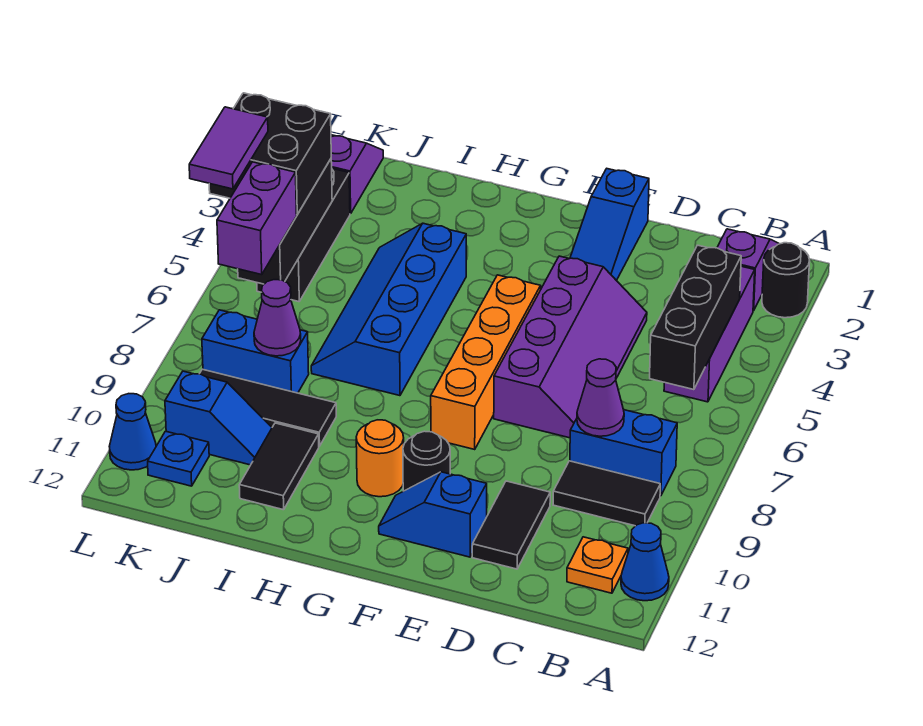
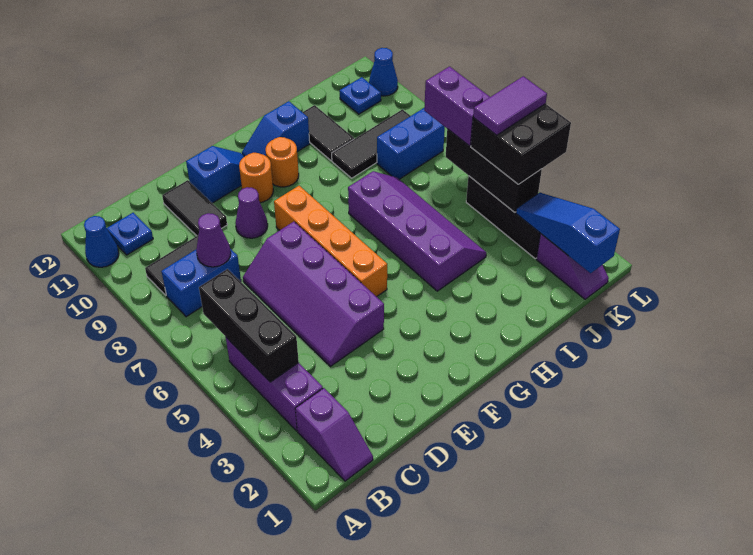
black 1x1 round brick [762,243,810,318] -> none
orange 1x1 plate [567,537,628,593] -> blue 1x1 plate [107,213,153,255]
blue 1x3 slope [570,169,649,281] -> blue 1x3 slope moved to [516,193,620,273]
black 1x1 round brick [403,431,450,491] -> orange 1x1 round brick [239,153,273,203]
blue 2x4 slope [311,223,466,396] -> purple 2x4 slope [348,171,486,291]
purple 1x1 cone [254,280,301,356] -> purple 1x1 cone moved to [235,187,268,238]
blue 1x2 slope [165,371,272,465] -> blue 1x2 slope moved to [242,101,310,156]
purple 1x2 tile [189,107,268,189] -> purple 1x2 tile turned to [473,76,547,135]

